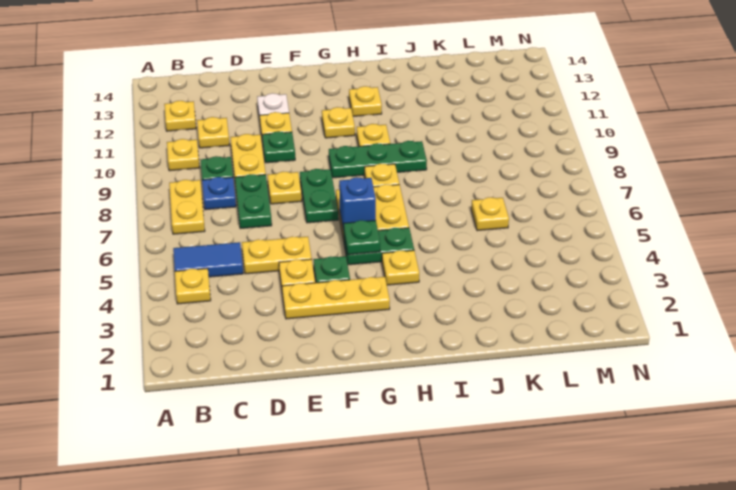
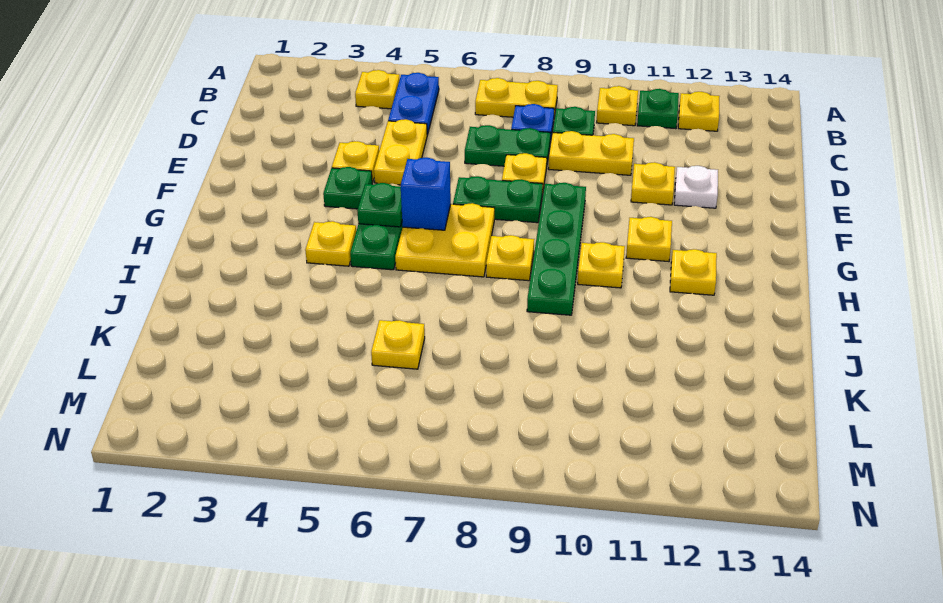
blue 1x2 tile [173,242,243,277] -> blue 1x2 plate [388,73,439,135]
yellow 1x1 plate [197,117,229,148] -> none
yellow 1x3 plate [282,277,390,319] -> none
green 1x1 plate [262,131,295,163] -> green 1x1 plate moved to [637,89,679,129]
green 1x3 plate [329,141,427,178] -> green 1x4 plate [527,183,586,315]

